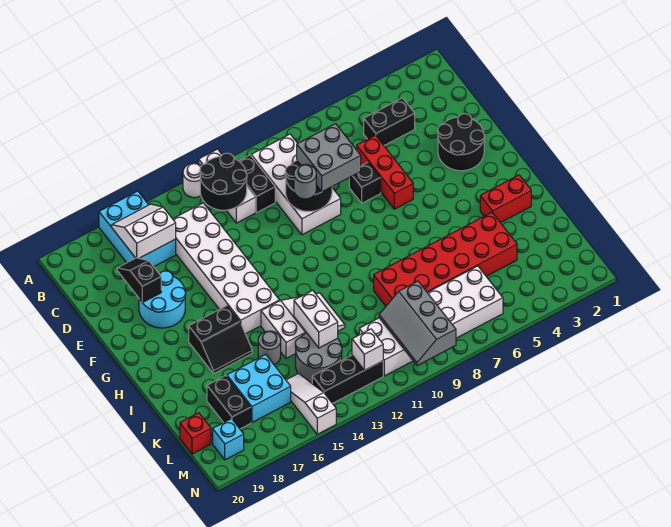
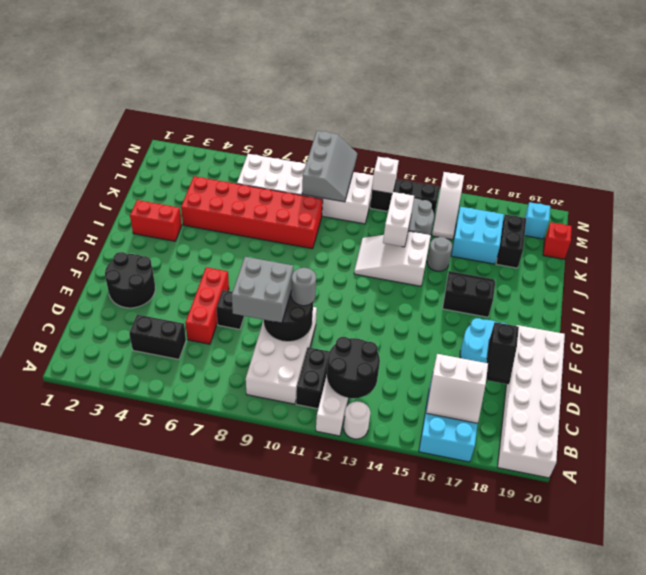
white 2x6 brick [173,203,279,334] -> white 2x6 brick moved to [498,325,565,478]

